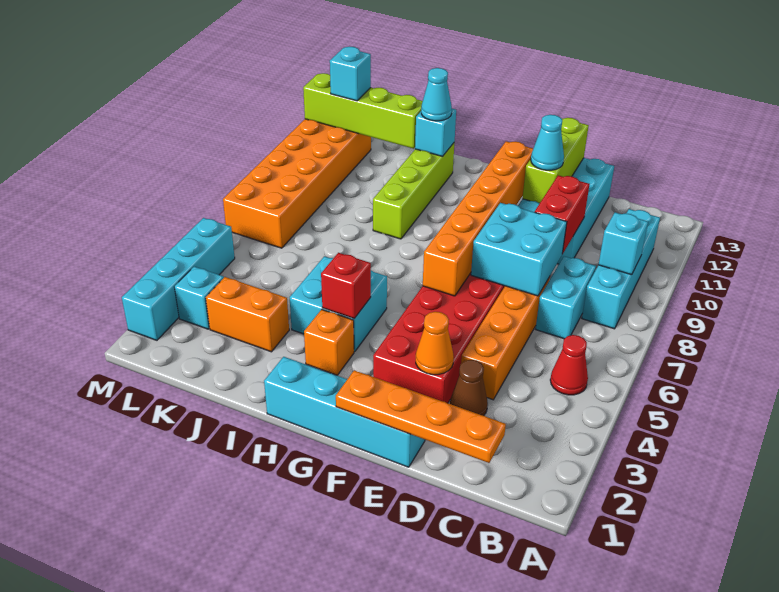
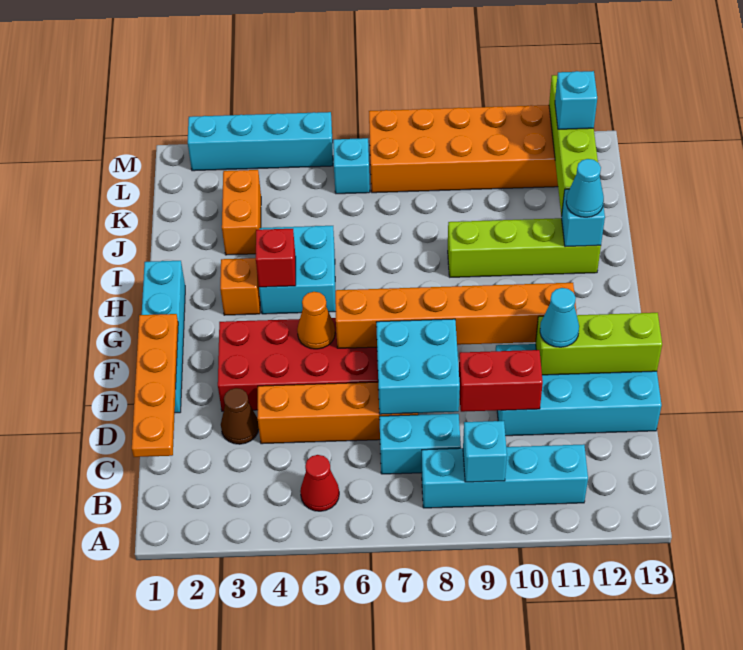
orange 1x1 cone [416,312,454,375] -> orange 1x1 cone moved to [297,292,335,349]
cyan 1x1 brick [175,267,224,329] -> cyan 1x1 brick moved to [333,138,370,194]

